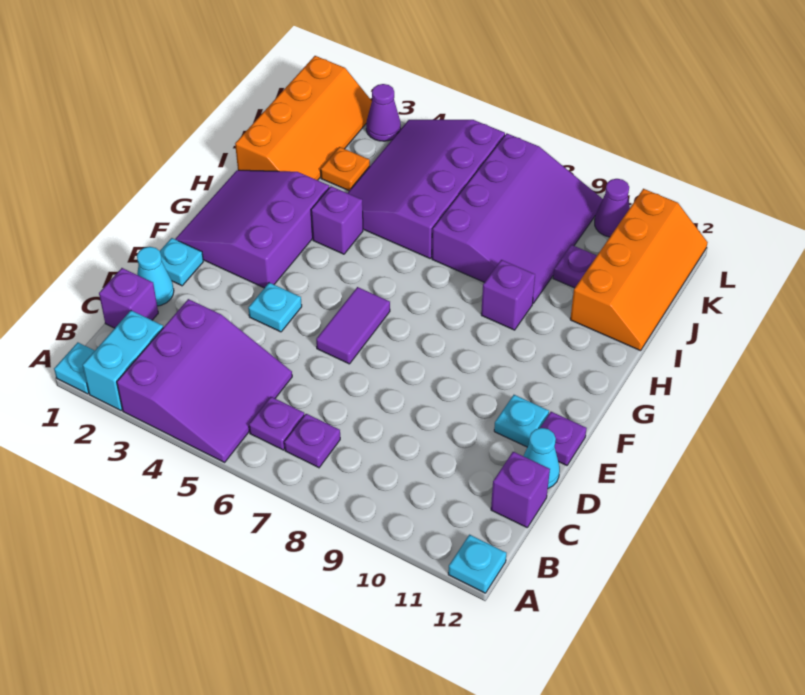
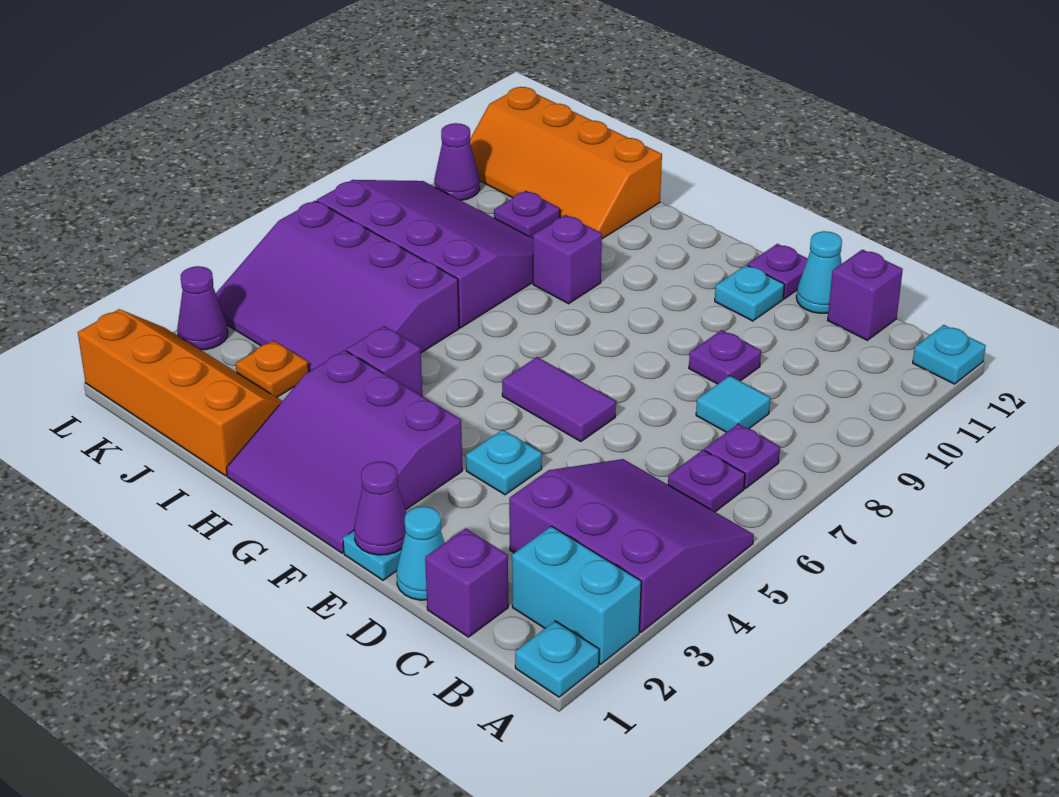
none -> cyan 1x1 tile [696,376,770,432]
none -> purple 1x1 plate [689,330,761,384]
none -> purple 1x1 cone [354,462,406,555]
orange 2x4 slope [570,189,708,351] -> orange 2x4 slope turned to [470,87,662,239]

